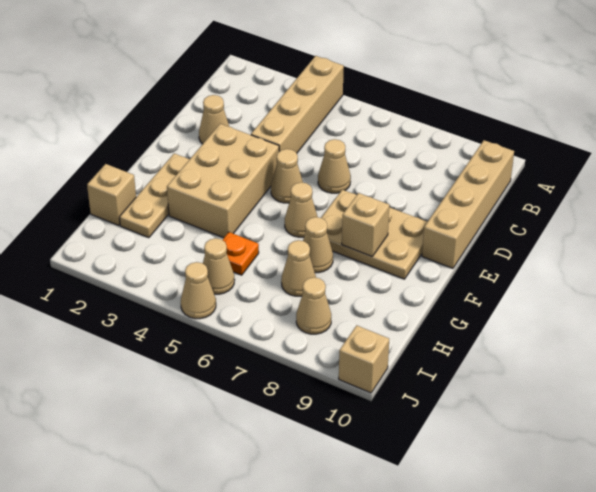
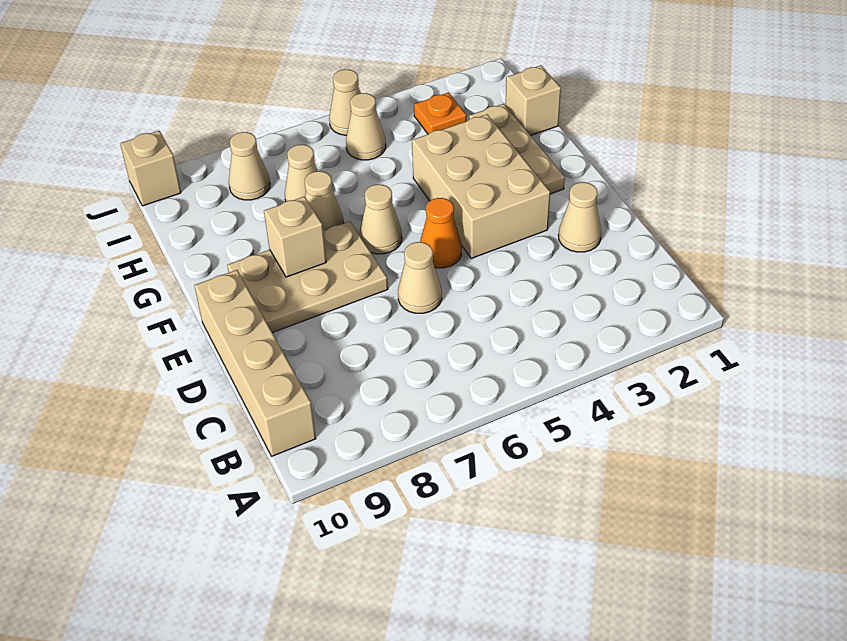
tan 1x4 brick [251,56,344,153] -> none
tan 1x1 cone [271,149,303,203] -> orange 1x1 cone [420,198,462,268]
orange 1x1 plate [223,232,259,275] -> orange 1x1 plate moved to [414,93,467,134]

